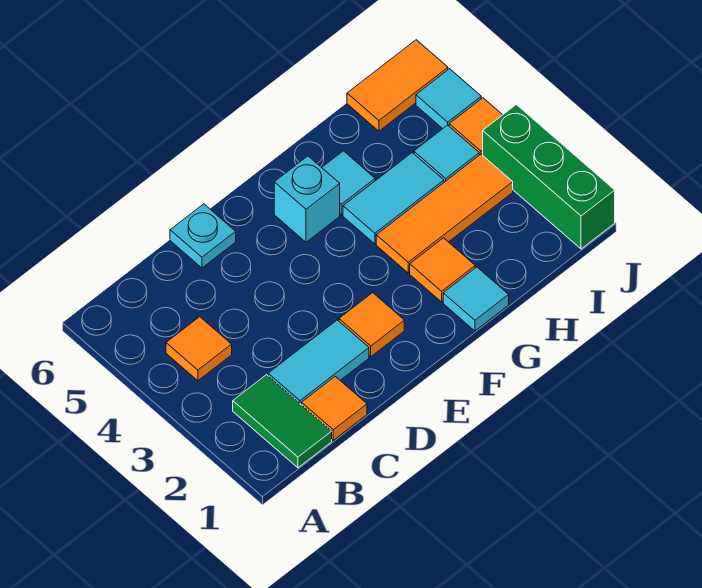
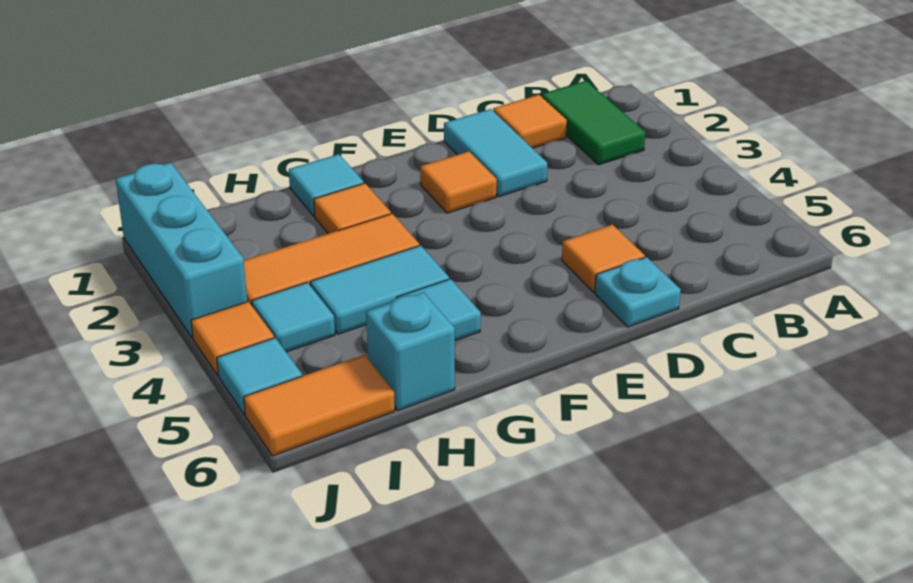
orange 1x1 tile [166,317,232,381] -> orange 1x1 tile moved to [562,225,645,292]
cyan 1x2 tile [268,320,369,405] -> cyan 1x2 tile turned to [444,109,547,197]
cyan 1x1 brick [274,156,340,242] -> cyan 1x1 brick moved to [366,292,455,410]
green 1x3 brick [483,105,615,249] -> cyan 1x3 brick [116,163,247,338]

